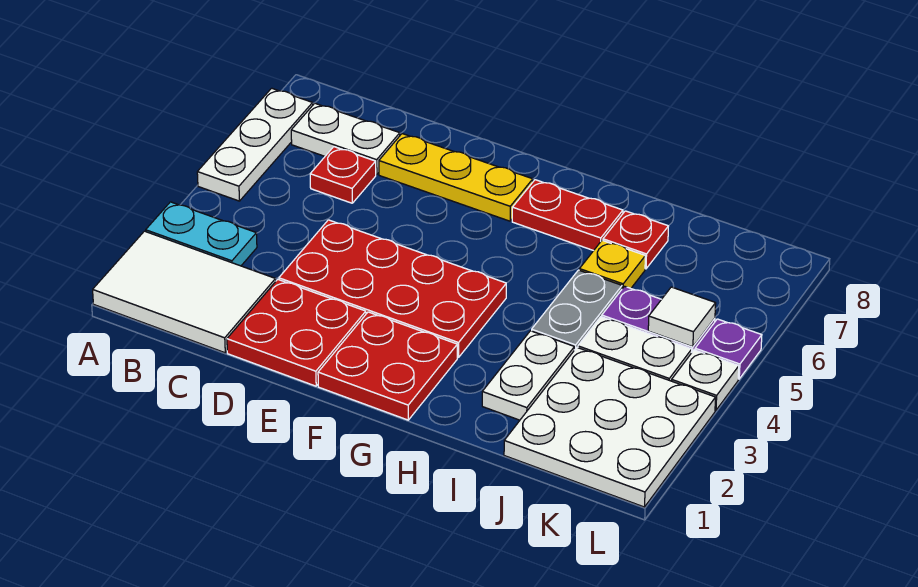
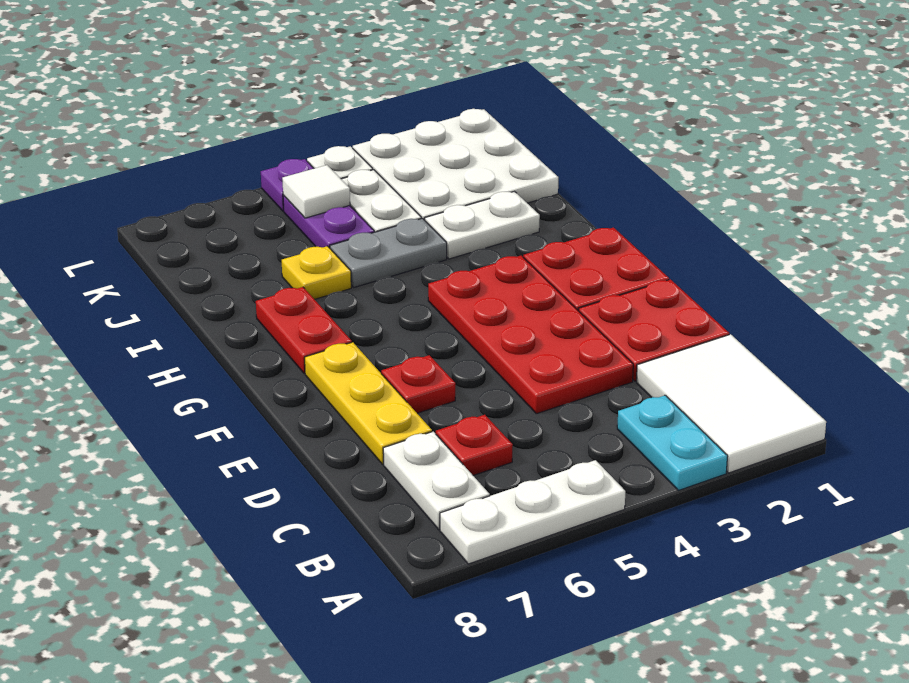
red 1x1 plate [603,211,668,269] -> red 1x1 plate moved to [381,355,455,413]

